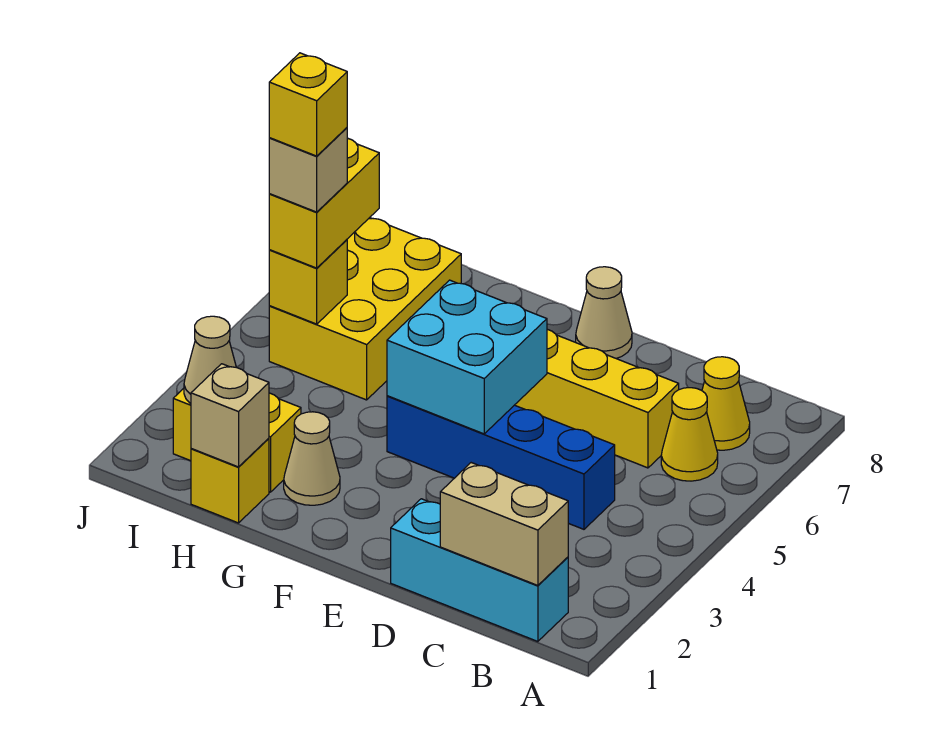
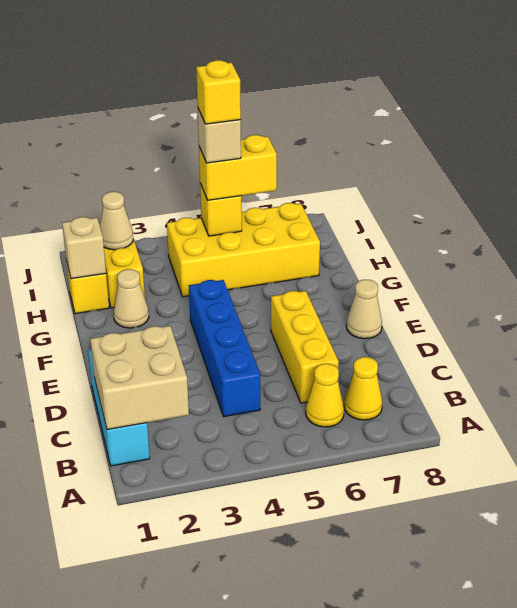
tan 1x2 brick [440,463,568,586] -> tan 2x2 brick [90,326,189,429]
cyan 2x2 brick [387,280,547,434] -> none
yellow 2x3 brick [269,218,461,400] -> yellow 2x4 brick [167,203,320,297]

